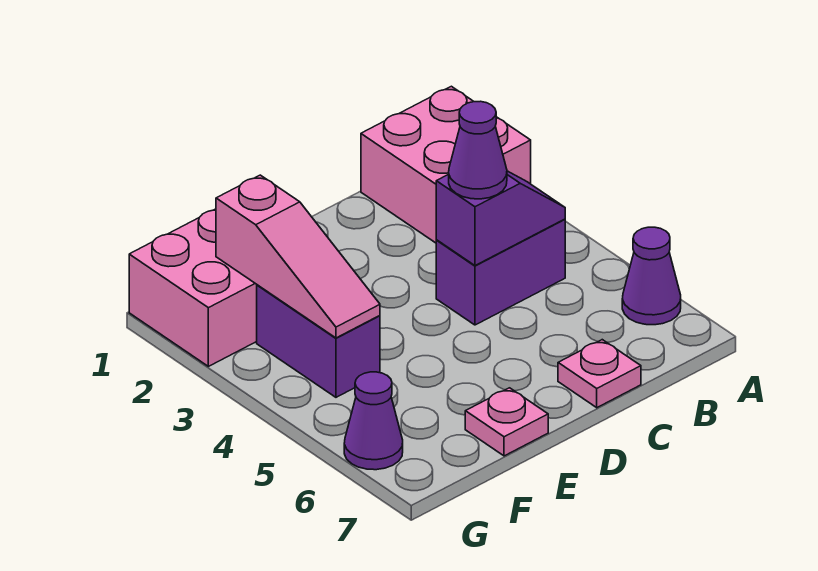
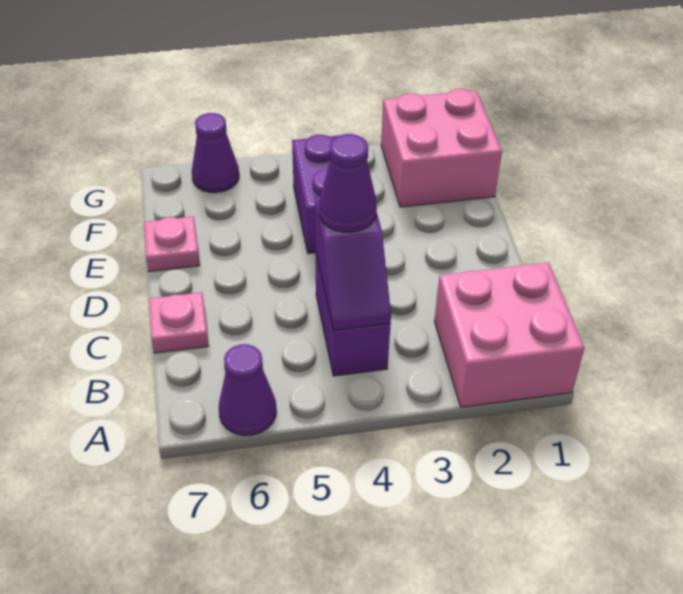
pink 1x3 slope [216,175,380,338] -> none
purple 1x2 brick [257,285,380,397] -> purple 1x2 brick turned to [292,135,339,254]

